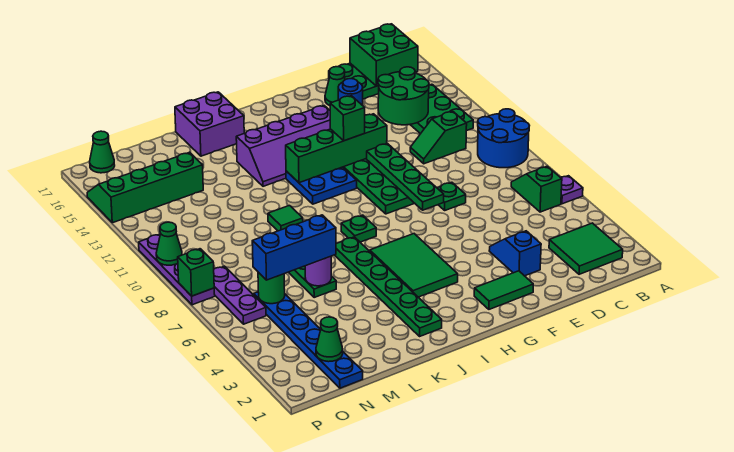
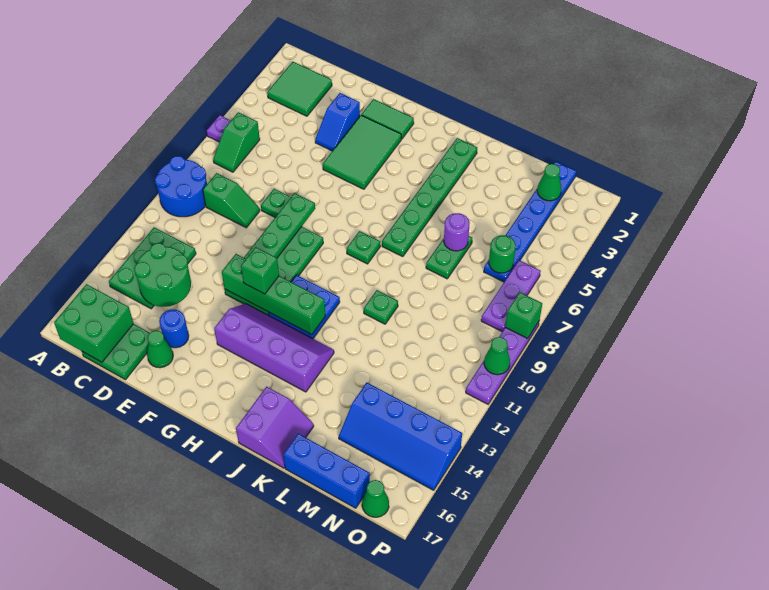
green 1x2 slope [410,112,467,164] -> green 1x2 slope moved to [203,173,260,228]
green 2x3 tile [370,234,458,297] -> green 2x3 tile moved to [323,115,401,189]
purple 2x2 brick [175,92,244,156] -> purple 2x2 slope [236,387,314,468]
green 1x1 tile [268,206,303,231] -> green 1x1 plate [364,290,398,324]
blue 1x3 brick [252,215,336,280] -> blue 1x3 brick moved to [283,434,370,508]
green 2x4 slope [87,152,203,223] -> blue 2x4 slope [339,383,462,490]

